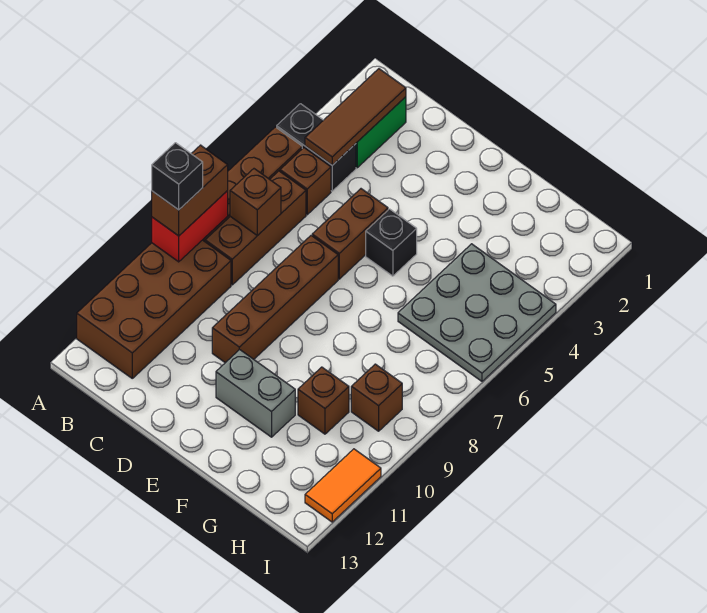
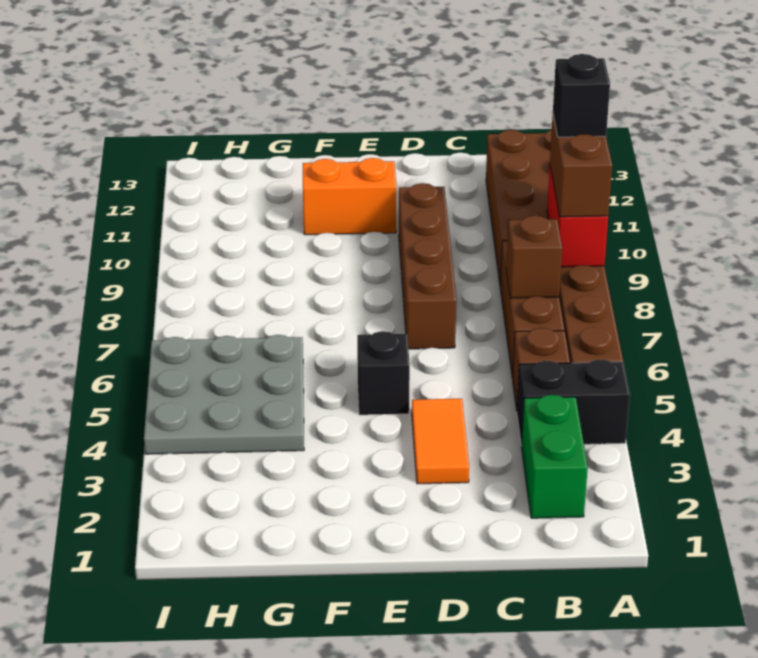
brown 1x3 tile [305,69,406,165] -> none
brown 1x2 brick [312,189,388,279] -> none
grey 1x2 brick [216,350,295,437] -> orange 1x2 brick [303,158,396,235]
brown 1x1 brick [298,367,349,434] -> none
brown 1x1 brick [351,364,402,431] -> none
orange 1x2 tile [305,449,381,522] -> orange 1x2 tile moved to [412,399,469,484]

